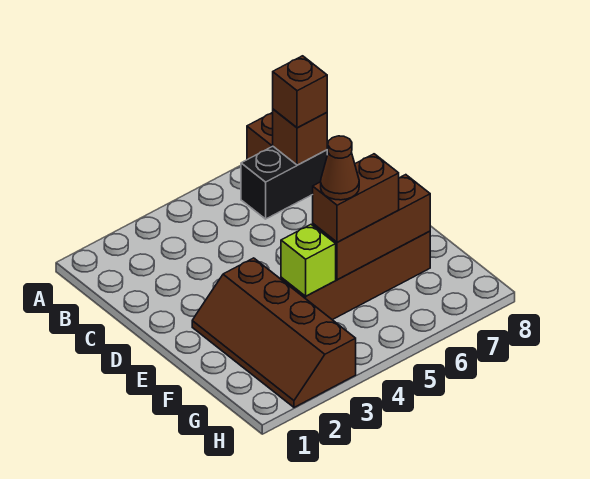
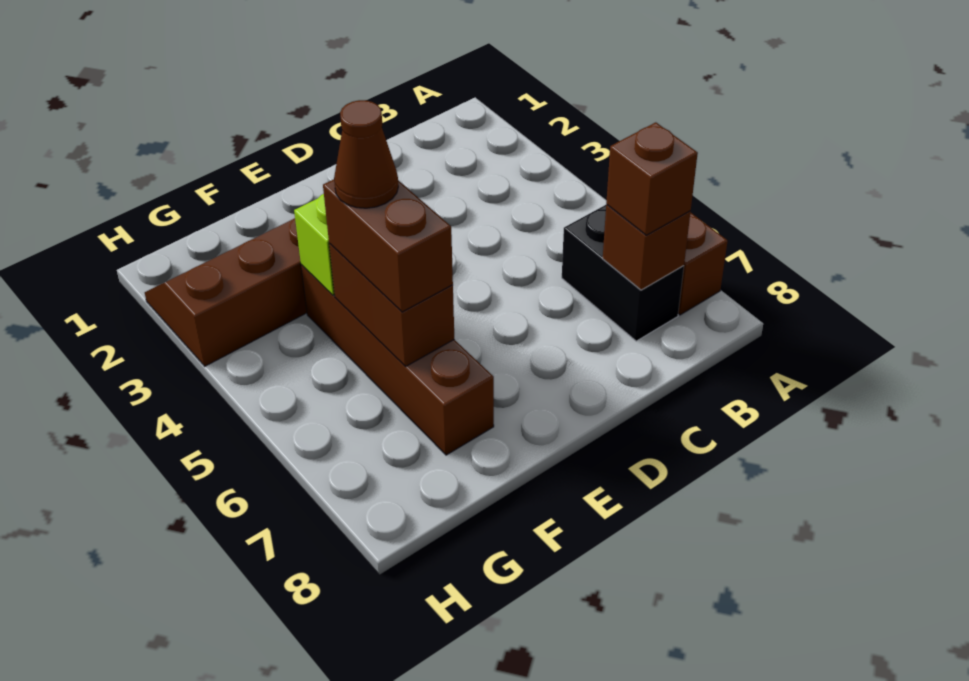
brown 1x3 brick [313,175,430,280] -> brown 1x2 brick [329,244,454,366]

